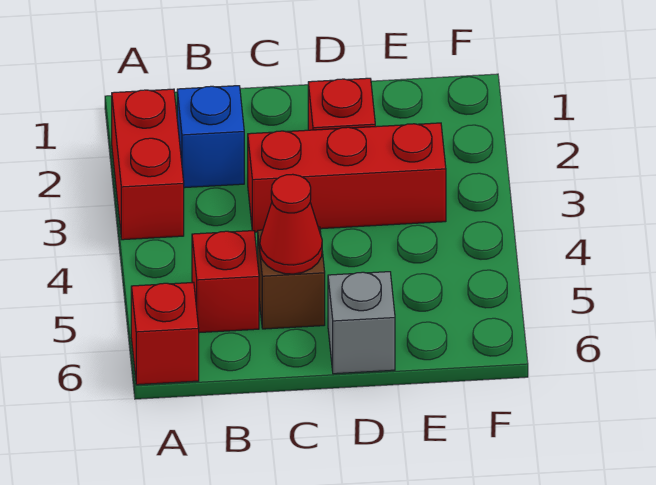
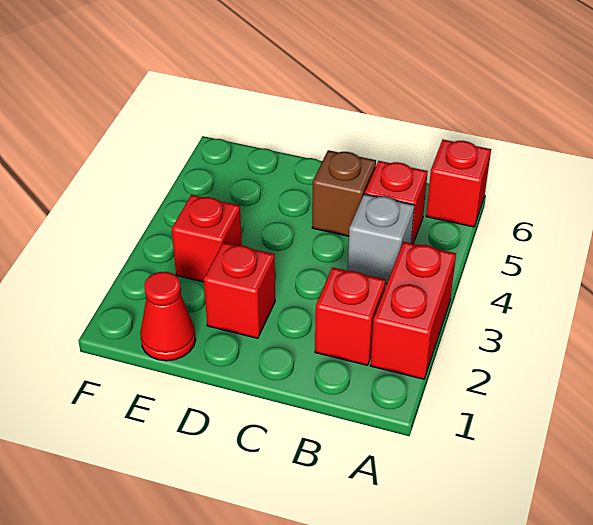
blue 1x1 brick [177,86,244,188] -> red 1x1 brick [315,267,386,365]
red 1x3 brick [248,123,446,232] -> red 1x1 brick [172,195,242,282]
red 1x1 cone [260,174,322,274] -> red 1x1 cone moved to [140,272,196,361]
grey 1x1 brick [328,272,395,374] -> grey 1x1 brick moved to [348,194,414,284]

